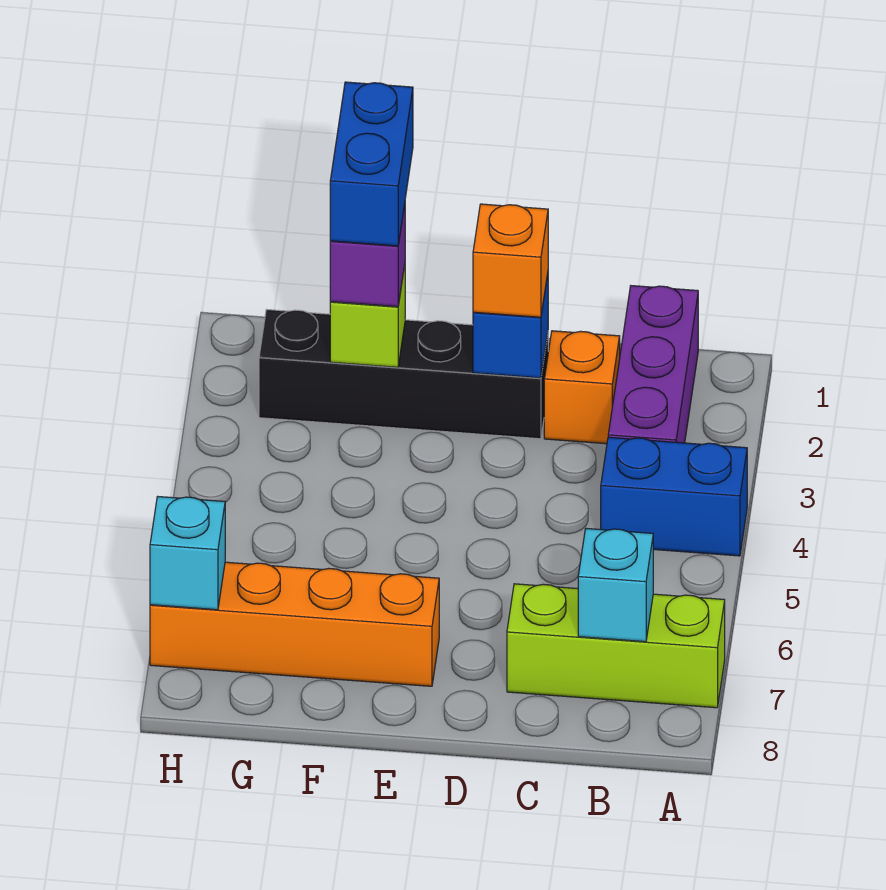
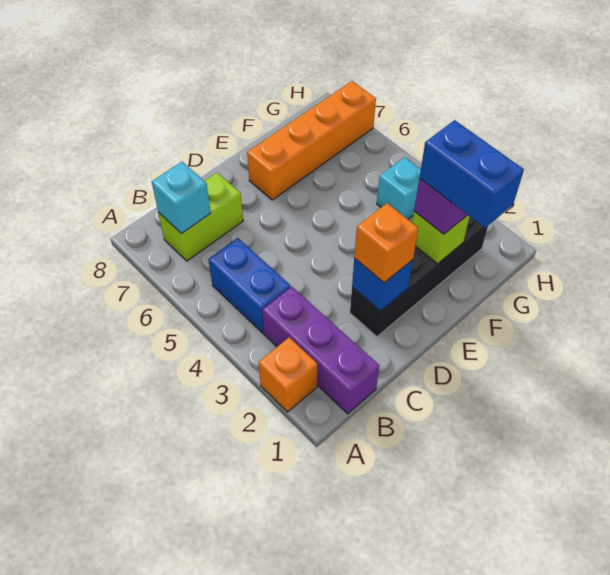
blue 1x2 brick [601,437,747,556] -> blue 1x2 brick turned to [208,238,291,333]
lime 1x3 brick [507,584,725,708] -> lime 1x2 brick [158,173,243,261]
orange 1x1 brick [544,331,620,444] -> orange 1x1 brick moved to [259,337,317,412]
cyan 1x1 brick [150,497,225,610] -> cyan 1x1 brick moved to [377,157,421,219]

